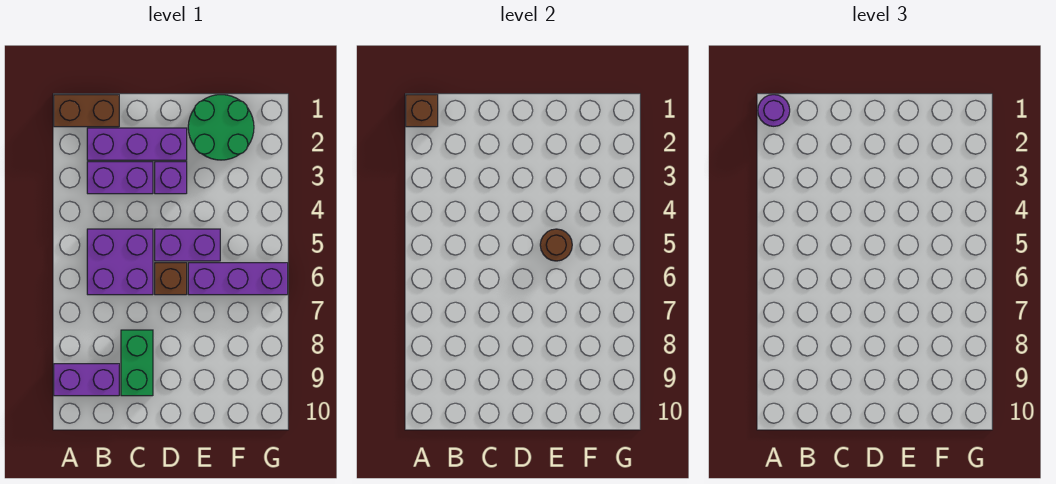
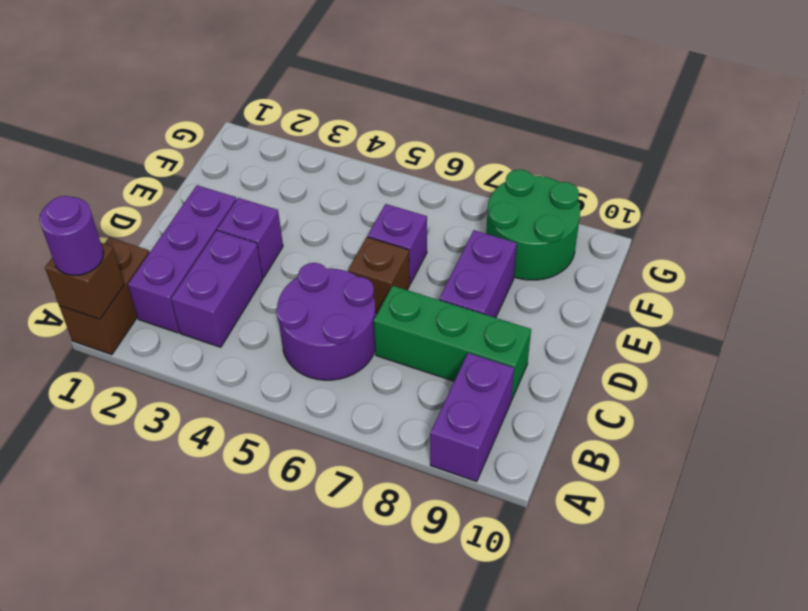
purple 2x2 brick [87,229,153,295] -> purple 2x2 round brick [277,263,376,380]
green 1x2 brick [121,330,153,396] -> green 1x3 brick [374,286,531,400]
purple 1x2 brick [155,229,220,261] -> purple 1x2 brick moved to [439,230,517,318]
green 2x2 round brick [188,95,254,160] -> green 2x2 round brick moved to [486,169,580,280]
brown 1x1 round brick [540,229,572,261] -> none
purple 1x3 brick [188,263,288,295] -> purple 1x1 brick [368,204,427,284]

